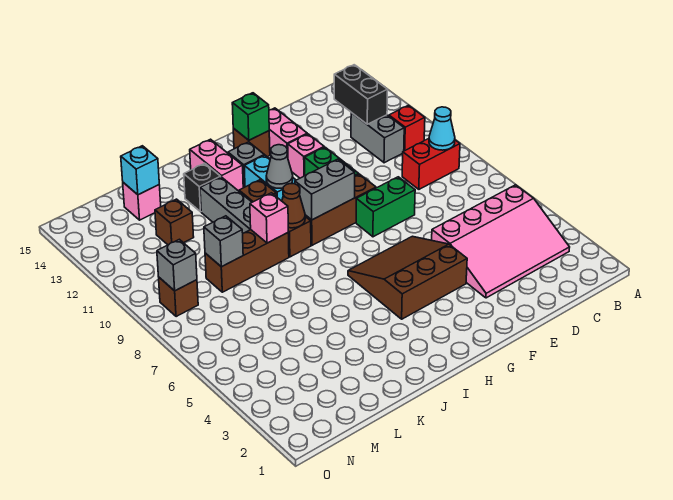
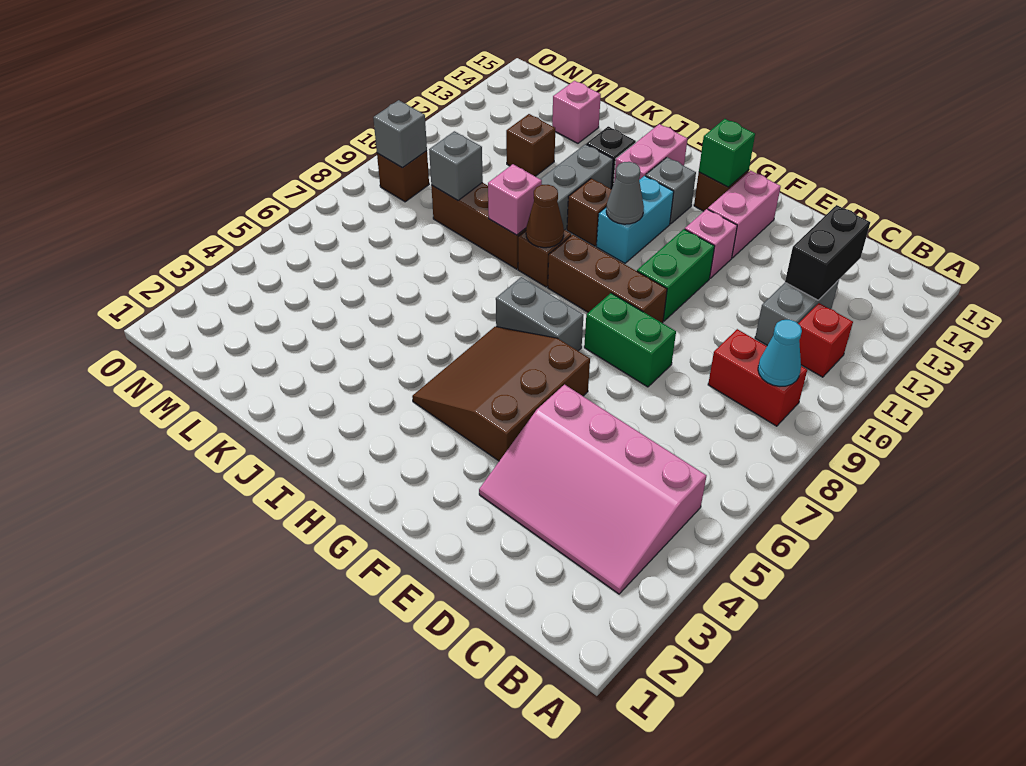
brown 3x3 slope [348,236,467,319] -> brown 3x3 slope turned to [412,327,590,461]
grey 1x2 brick [295,159,355,220] -> grey 1x2 brick moved to [496,277,583,351]
cyan 1x1 brick [121,146,159,195] -> none

